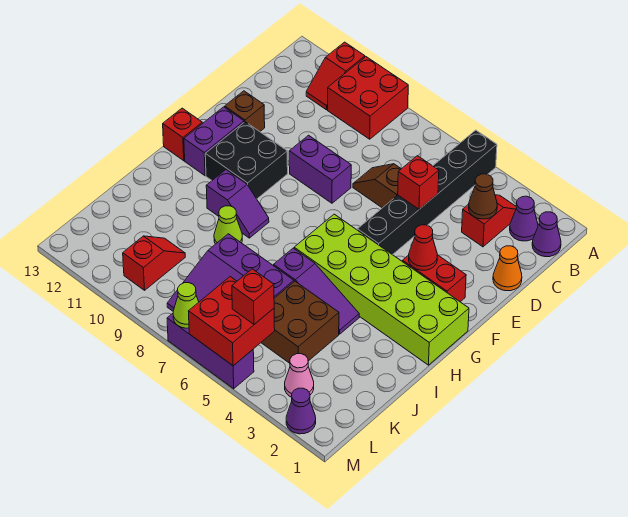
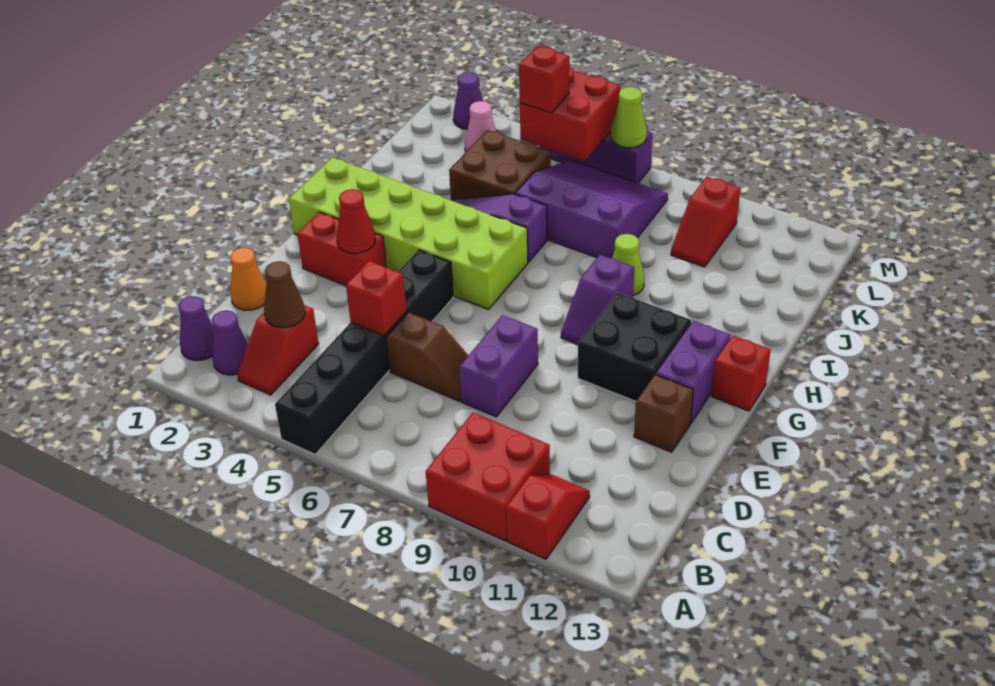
purple 1x2 brick [289,135,351,203] -> purple 1x2 brick turned to [459,315,538,417]
purple 1x2 slope [206,170,269,238] -> purple 1x2 slope turned to [561,255,634,344]

